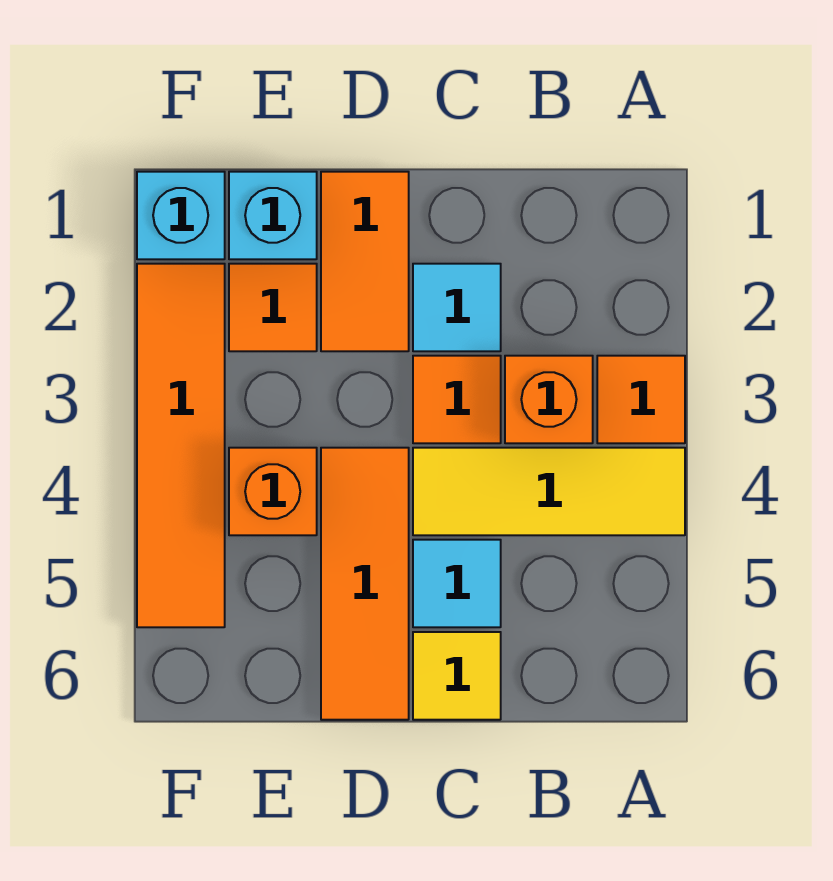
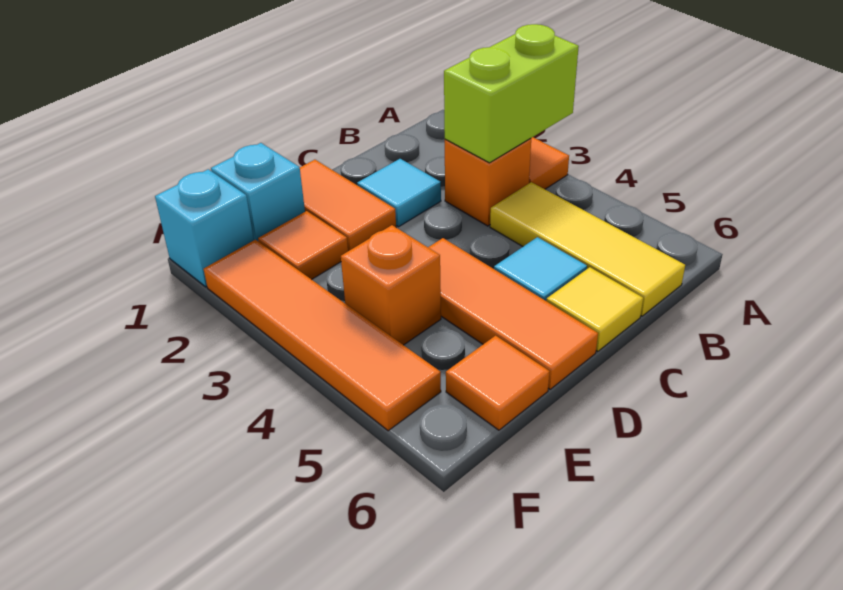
none -> lime 1x2 brick [444,24,579,163]
yellow 1x3 tile [413,448,685,535] -> yellow 1x3 tile turned to [490,182,685,316]
orange 1x1 tile [413,356,501,443] -> orange 1x1 tile moved to [446,336,550,430]

